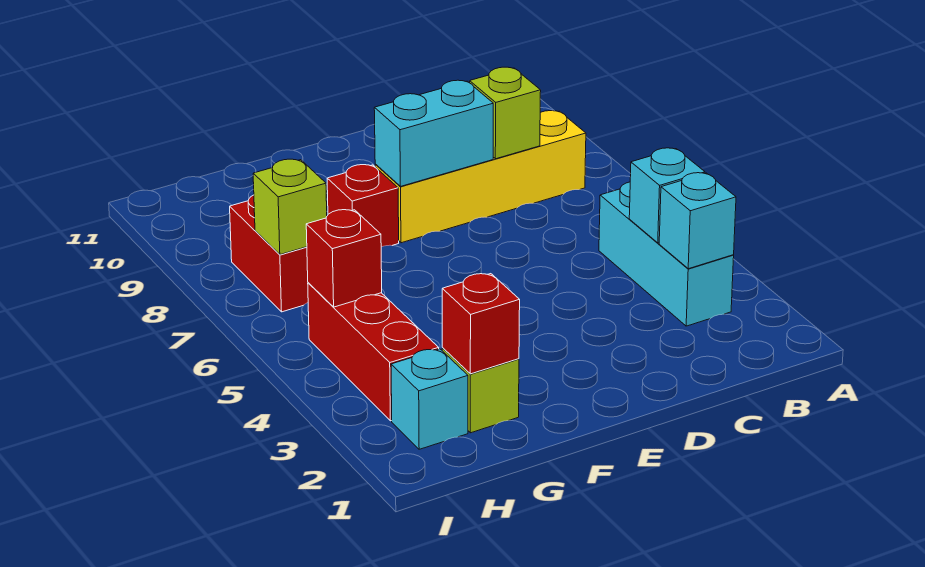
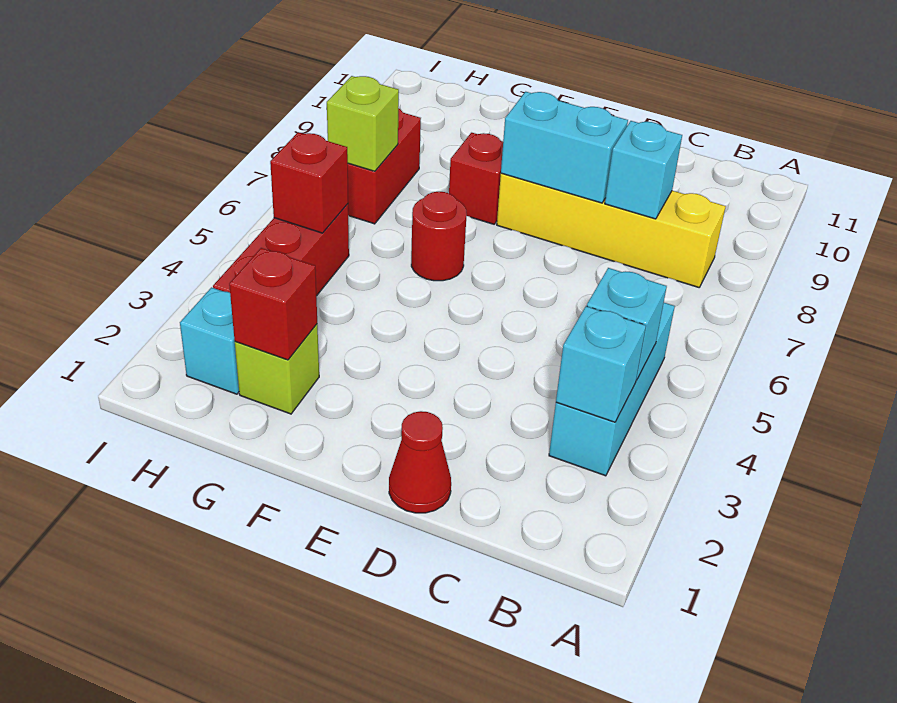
lime 1x1 brick [470,67,541,159] -> cyan 1x1 brick [605,121,682,219]
none -> red 1x1 cone [389,411,451,513]
none -> red 1x1 round brick [411,192,467,281]

